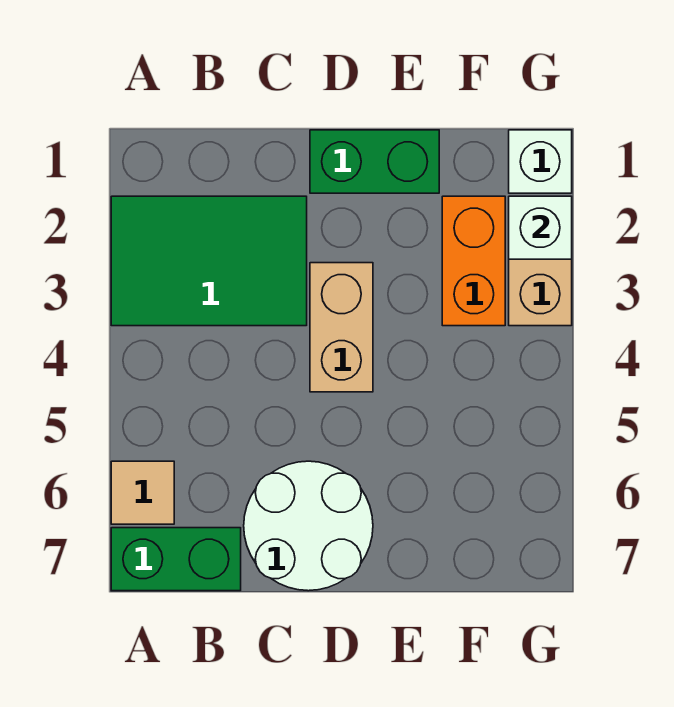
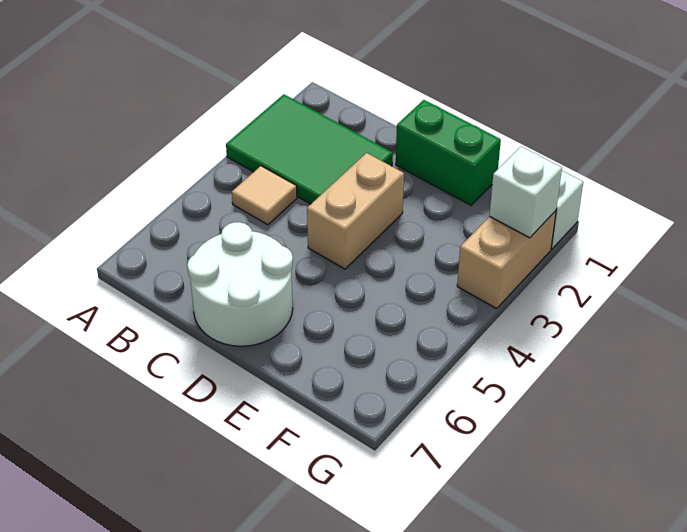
tan 1x1 tile [111,461,174,524] -> tan 1x1 tile moved to [232,166,297,225]
green 1x2 brick [111,528,241,591] -> none
orange 1x2 brick [442,196,505,326] -> none

